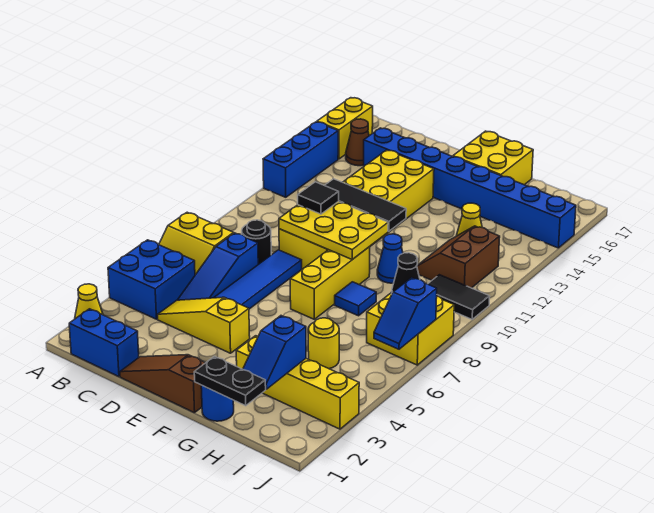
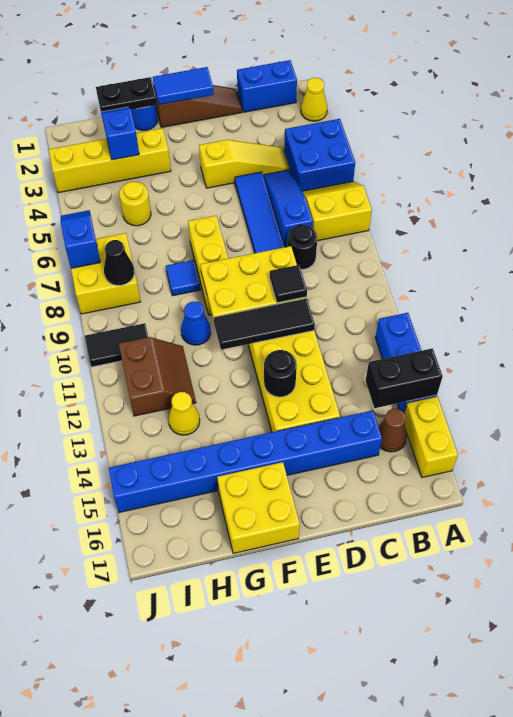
none -> black 1x2 brick [366,348,443,408]
none -> blue 1x2 tile [153,67,214,105]
none -> black 1x1 round brick [264,350,297,397]

